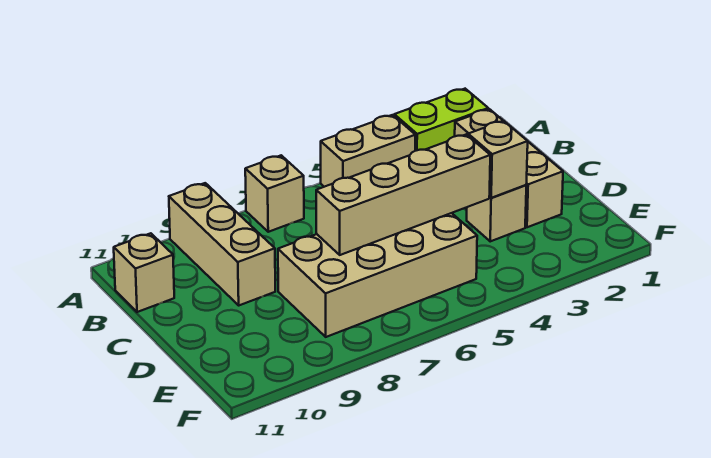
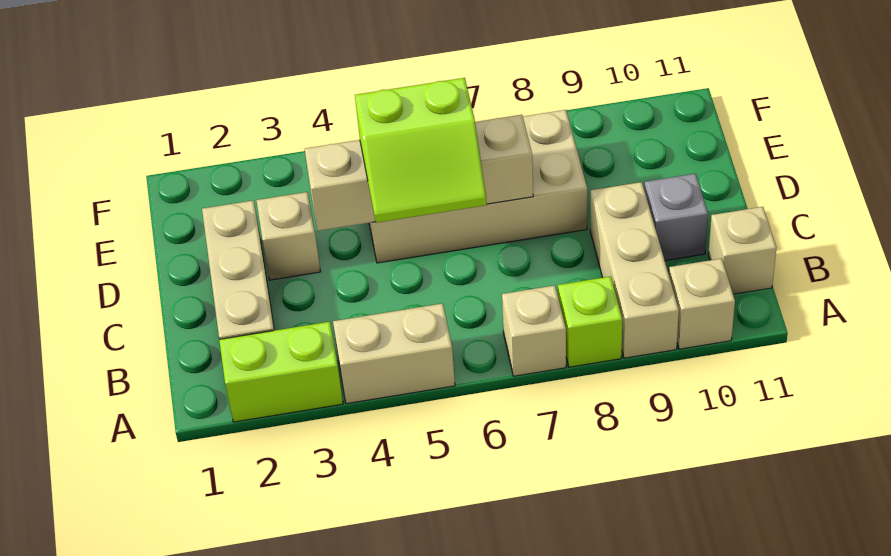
none -> lime 1x1 brick [558,276,622,367]
none -> lime 2x2 slope [355,78,487,223]
none -> grey 1x1 brick [644,174,708,261]
tan 1x1 brick [468,121,528,198] -> tan 1x1 brick moved to [669,259,735,349]

